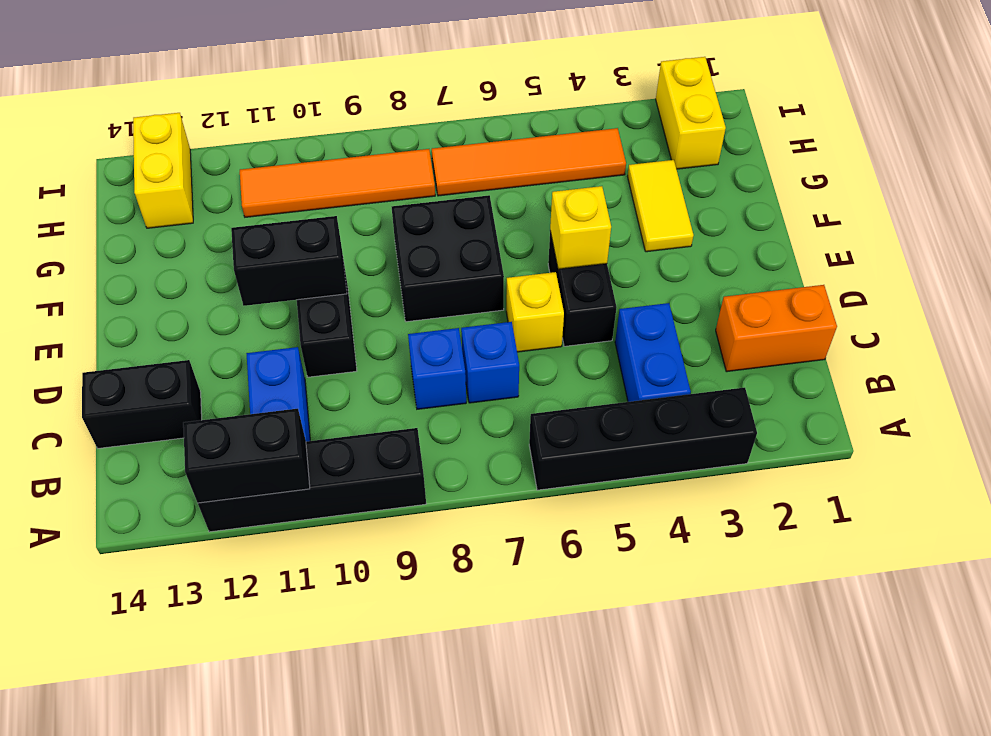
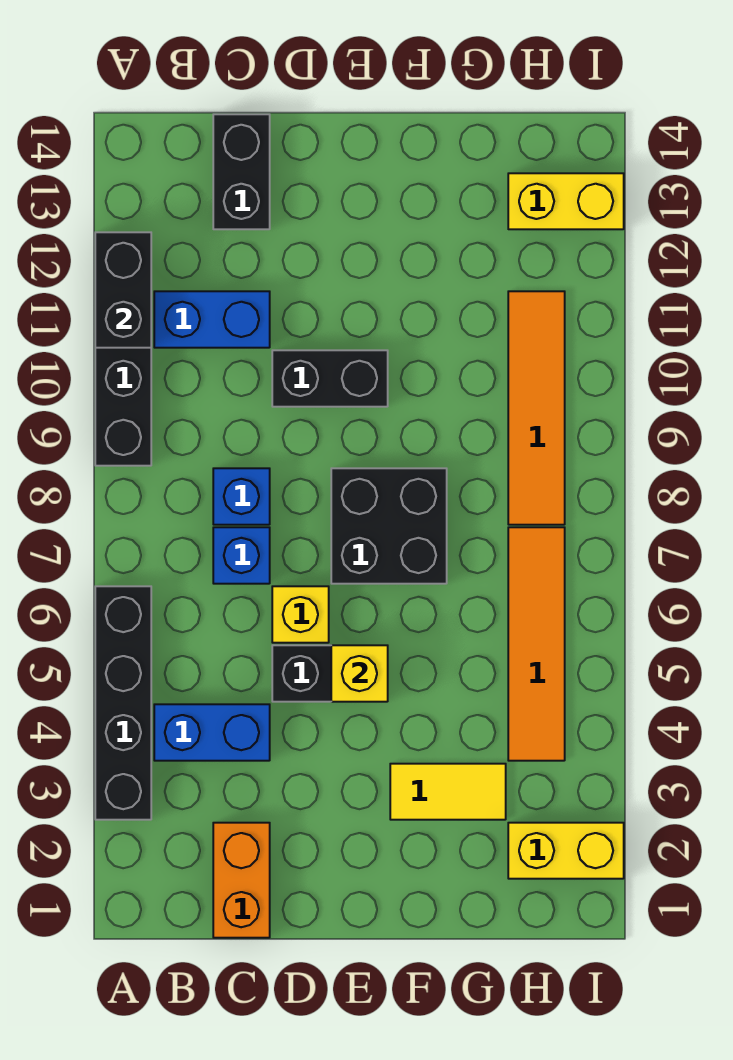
black 1x2 brick [231,216,347,306] -> none

